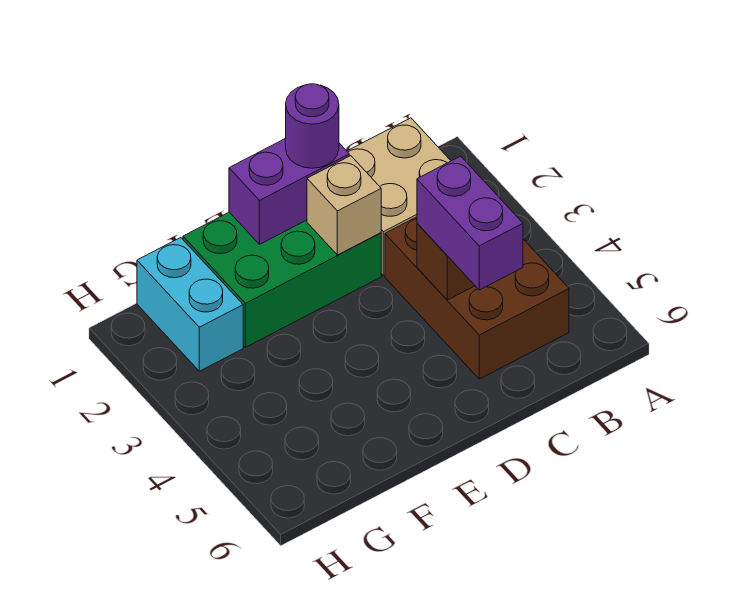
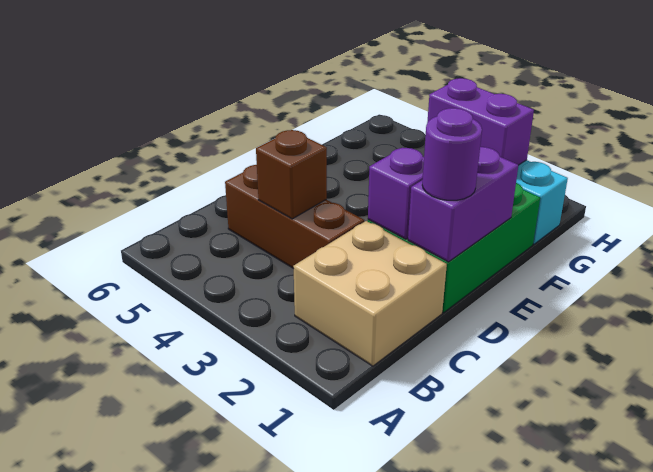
brown 2x3 brick [385,217,569,379] -> brown 1x3 brick [225,165,364,269]
purple 1x2 brick [417,156,523,290] -> purple 1x2 brick moved to [428,78,534,165]
tan 1x1 brick [307,156,381,255] -> purple 1x1 brick [368,148,424,239]

